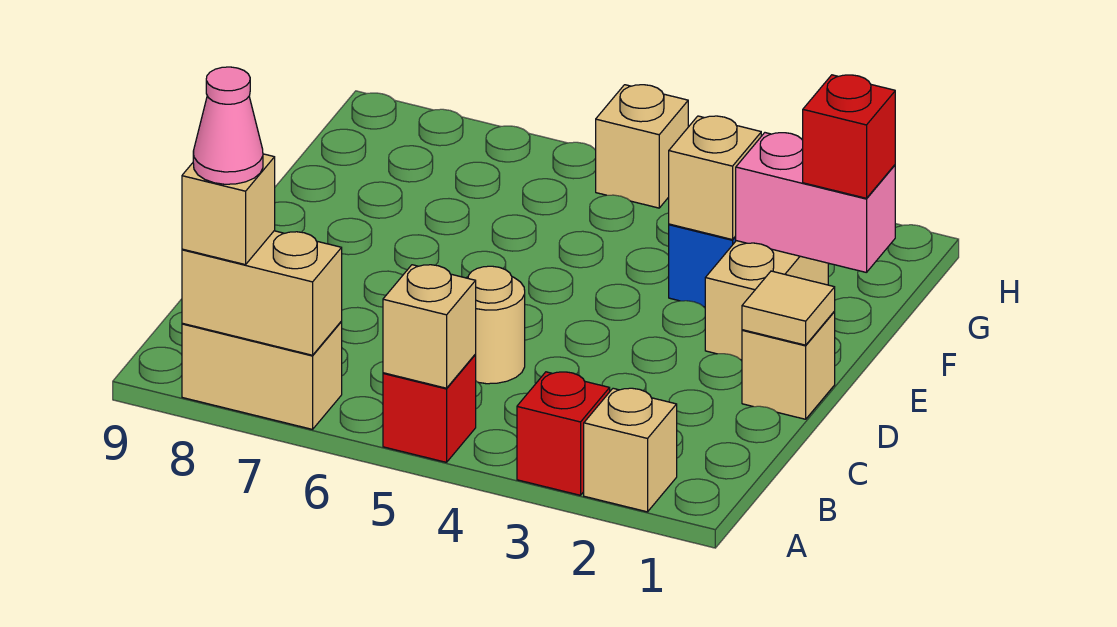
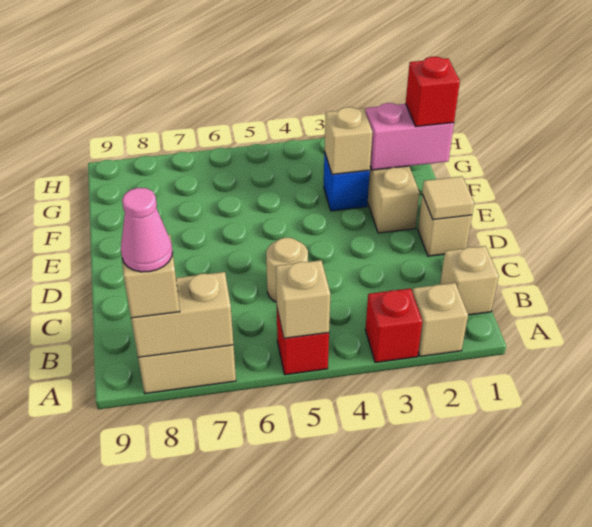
tan 1x1 brick [596,85,688,208] -> tan 1x1 brick moved to [440,246,499,315]

